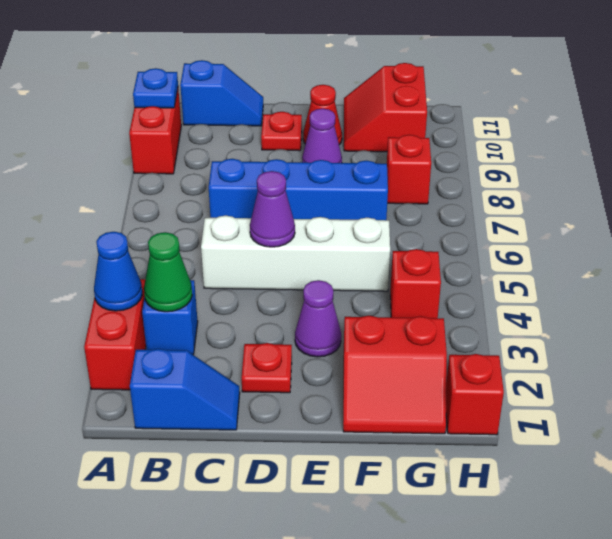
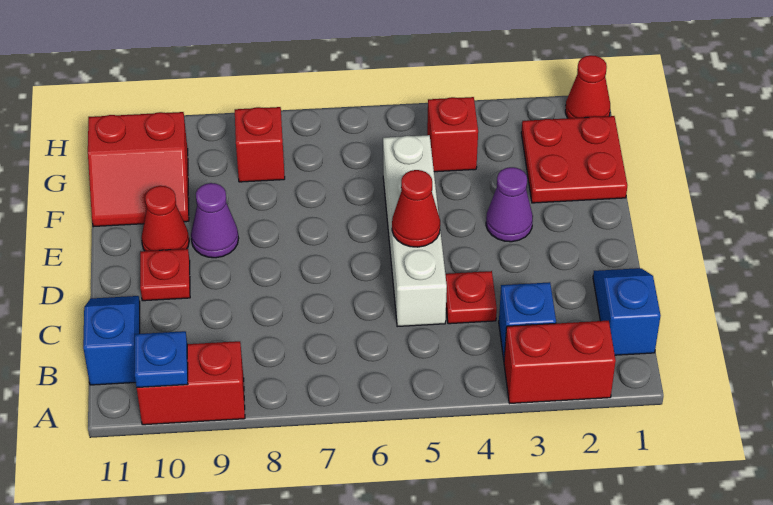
blue 1x1 cone [94,232,142,311] -> none
green 1x1 cone [144,232,192,312] -> none
blue 1x4 brick [209,159,388,220] -> none
red 1x1 plate [242,343,292,393] -> red 1x1 plate moved to [445,271,497,324]
purple 1x1 cone [250,171,295,247] -> red 1x1 cone [392,170,440,247]
red 2x2 slope [343,316,447,434] -> red 2x2 plate [521,116,627,203]
red 1x1 brick [446,354,504,435] -> red 1x1 cone [565,55,610,118]

